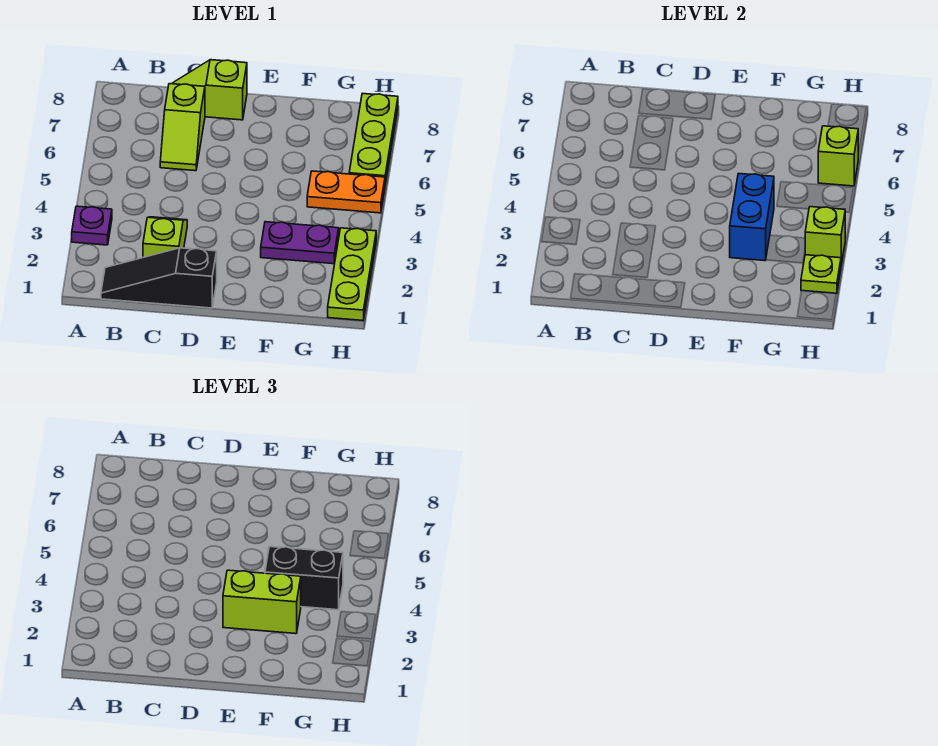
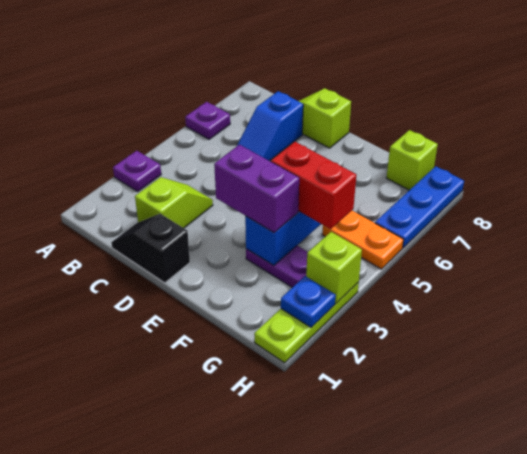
none -> purple 1x1 plate [185,102,230,139]
black 1x3 slope [101,248,217,308] -> black 1x2 slope [111,214,190,283]
lime 1x2 slope [160,84,205,171] -> blue 1x2 slope [237,91,303,161]
lime 1x2 brick [223,570,301,634] -> purple 1x2 brick [214,145,299,233]
black 1x2 brick [265,547,343,610] -> red 1x2 brick [271,142,356,229]
lime 1x1 plate [801,255,841,294] -> blue 1x1 plate [281,276,336,327]
lime 1x3 plate [349,94,398,184] -> blue 1x3 plate [375,166,464,248]
lime 1x1 brick [818,126,858,186] -> lime 1x1 brick moved to [386,130,438,190]

